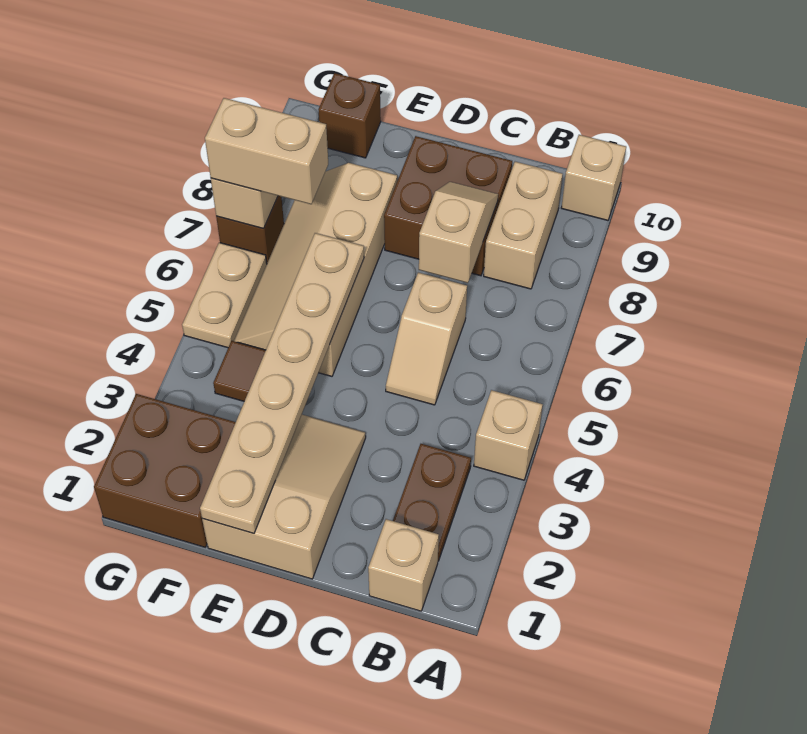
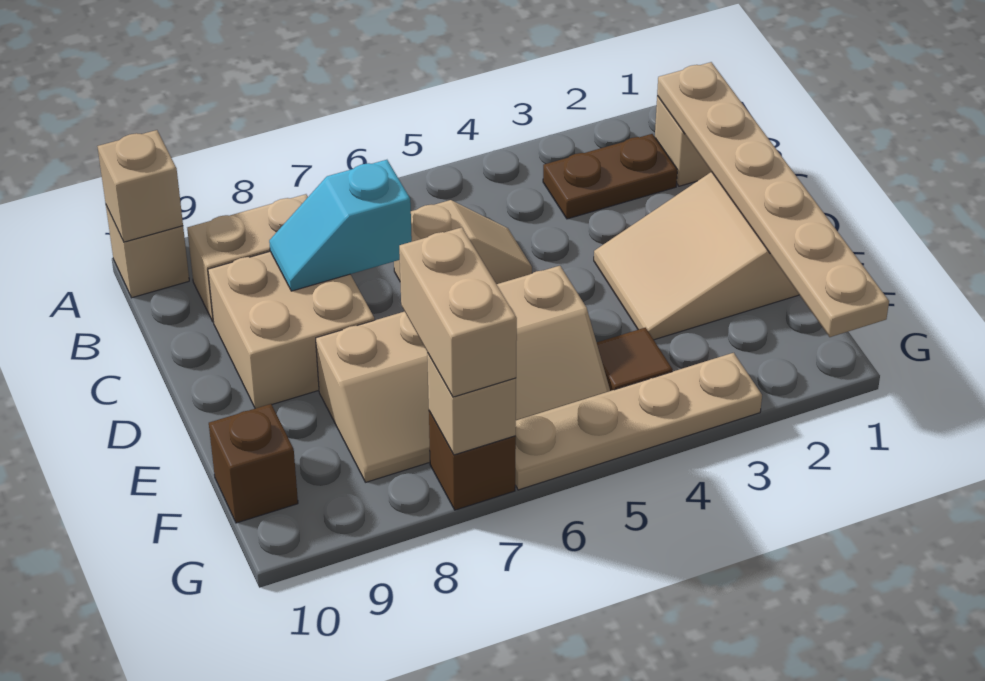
tan 1x1 brick [474,390,543,480] -> tan 1x1 brick moved to [97,130,183,242]
tan 1x2 slope [419,182,498,283] -> cyan 1x2 slope [269,160,412,291]
brown 2x2 brick [384,136,512,276] -> tan 2x2 brick [208,252,375,408]
tan 1x6 plate [200,233,364,533] -> tan 1x6 plate turned to [657,62,889,337]
brown 2x2 brick [94,394,236,547] -> none
tan 1x2 plate [182,243,267,348] -> tan 1x4 plate [515,353,762,490]

